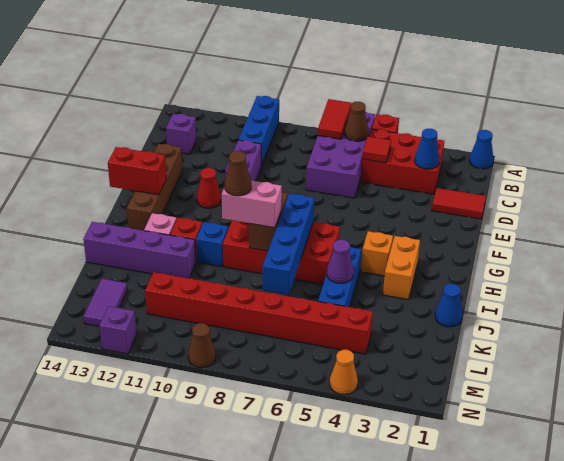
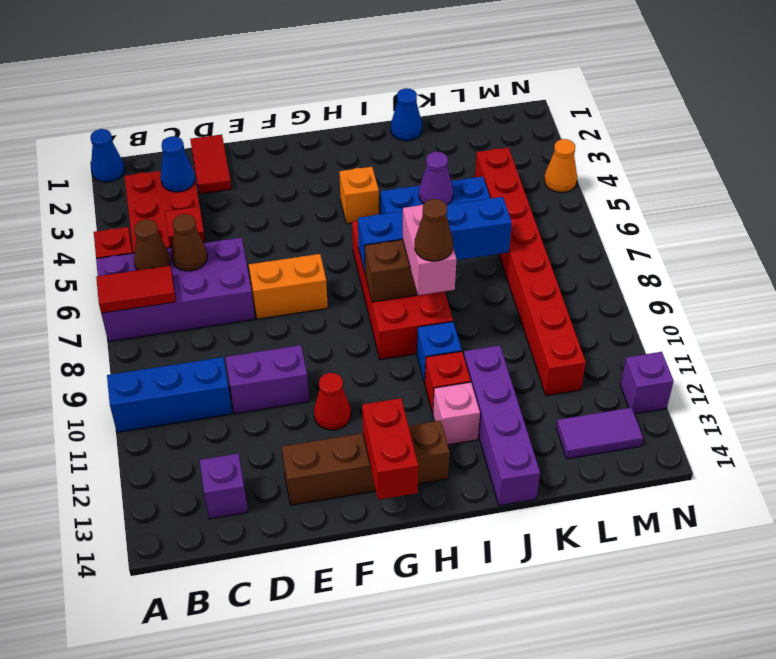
orange 1x2 brick [383,236,420,300] -> orange 1x2 brick moved to [249,254,328,319]
brown 1x1 cone [188,323,216,368] -> brown 1x1 cone moved to [171,214,207,271]

